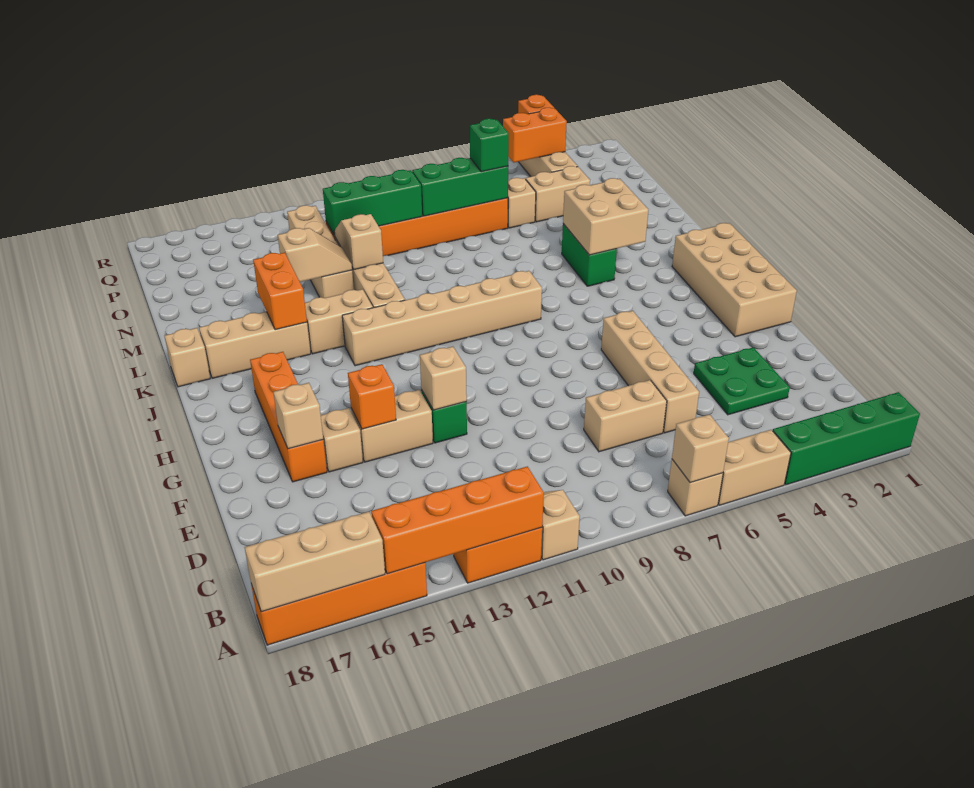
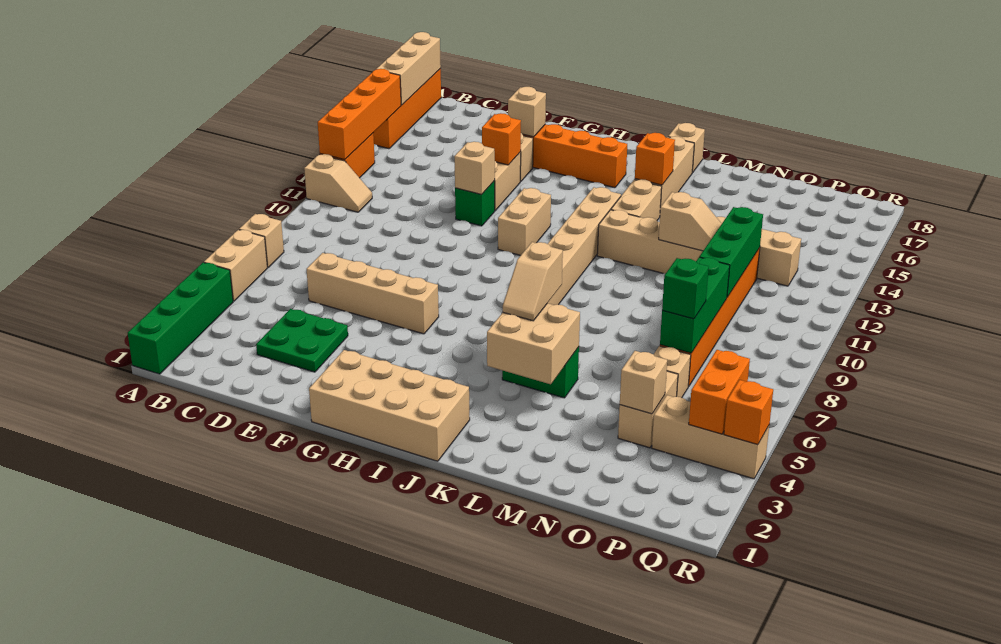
tan 1x1 brick [672,414,729,483] -> tan 1x1 brick moved to [620,351,667,414]
tan 1x2 brick [584,380,667,452] -> tan 1x2 brick moved to [498,188,551,255]
orange 1x2 brick [253,253,307,330] -> orange 1x1 brick [635,133,675,185]
tan 1x2 slope [278,228,352,282] -> tan 1x2 slope moved to [503,242,563,321]

